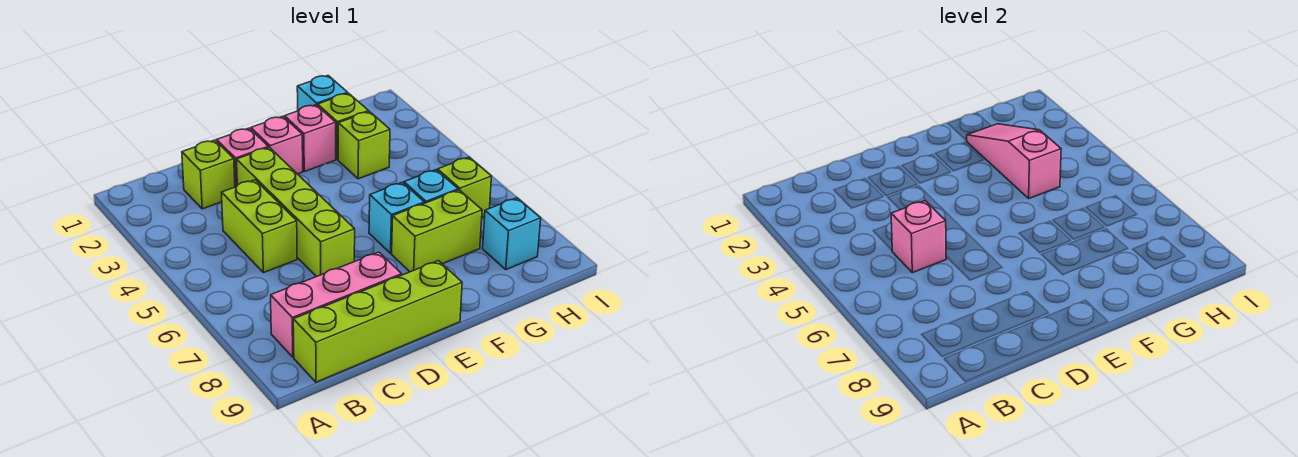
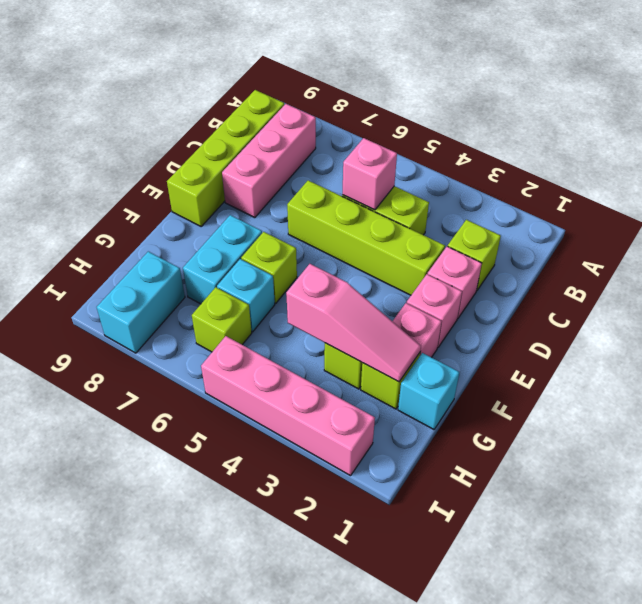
cyan 1x1 brick [369,182,424,253] -> lime 1x1 brick [241,232,297,303]
lime 1x2 brick [392,190,482,272] -> cyan 1x2 brick [183,215,262,304]
cyan 1x1 brick [483,198,541,270] -> cyan 1x2 brick [97,251,185,353]
none -> pink 1x4 brick [201,336,375,476]

